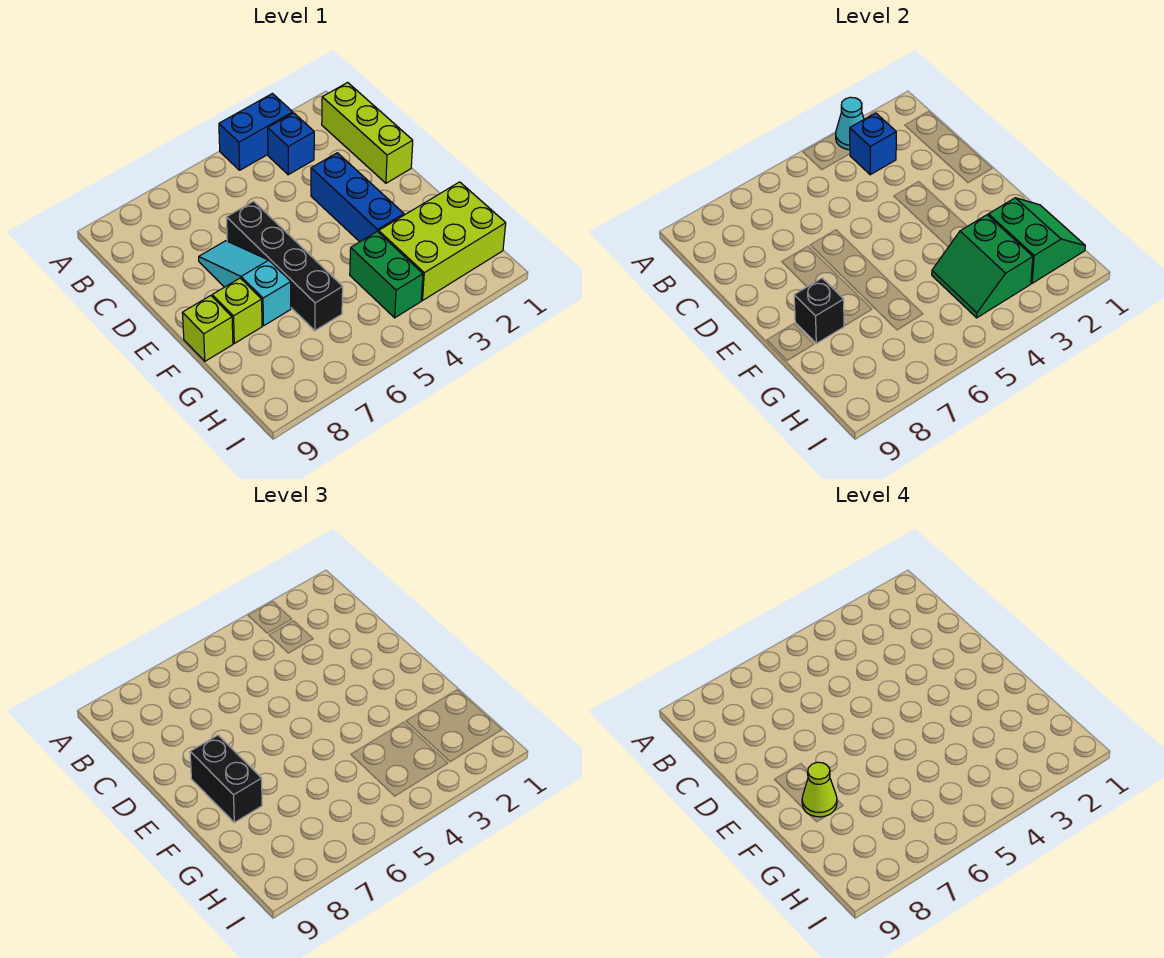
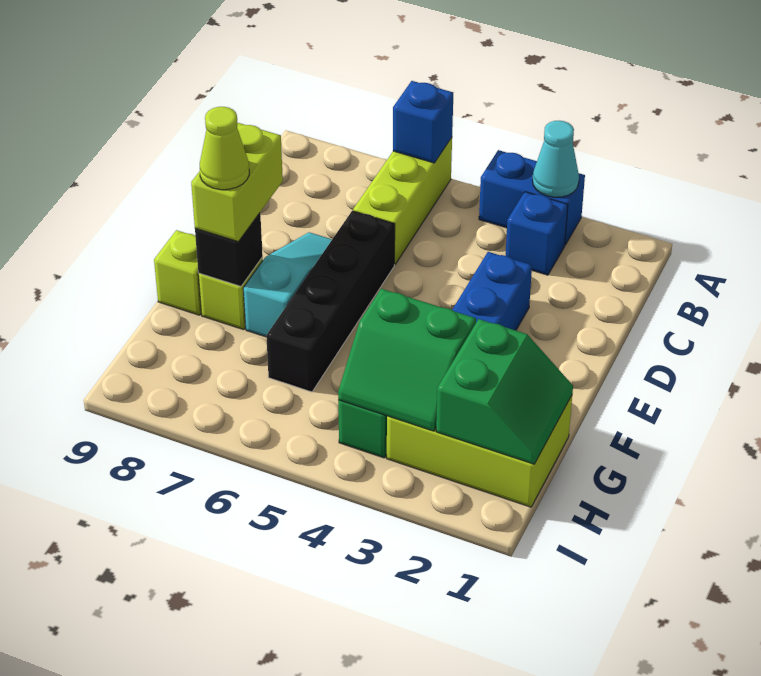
lime 1x3 brick [322,83,413,183] -> lime 1x3 brick moved to [353,138,452,264]
blue 1x1 brick [850,113,896,175] -> blue 1x1 brick moved to [393,81,453,163]
black 1x2 brick [190,735,262,822] -> lime 1x2 brick [191,123,283,242]
green 2x2 slope [932,215,1033,318] -> green 2x2 slope turned to [338,289,476,431]

